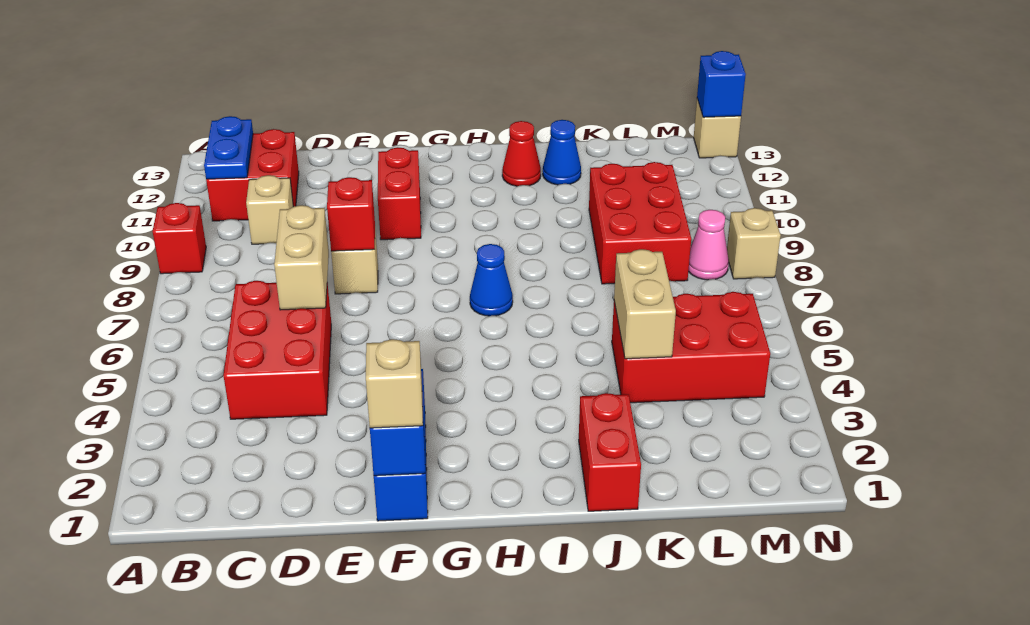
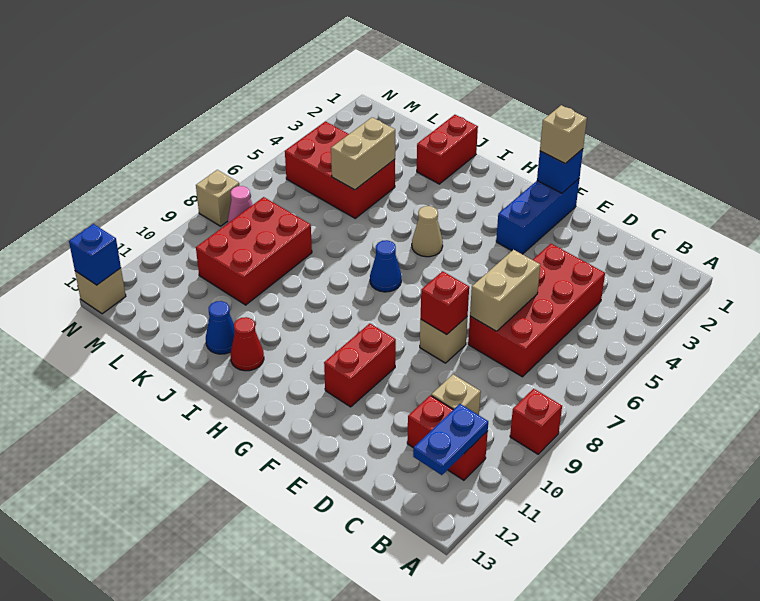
red 2x2 brick [206,129,299,221] -> red 1x2 brick [407,395,488,480]
red 2x3 brick [224,281,331,419] -> red 2x4 brick [468,244,605,377]
none -> tan 1x1 cone [412,206,443,257]

